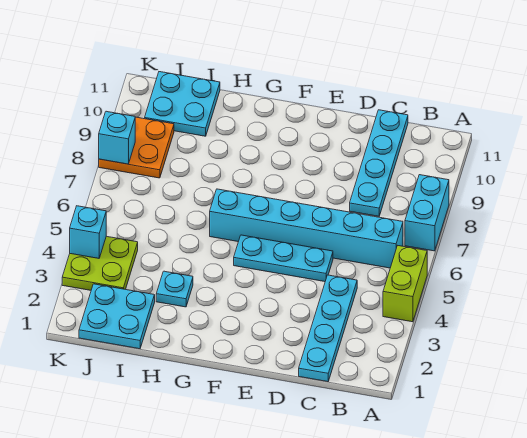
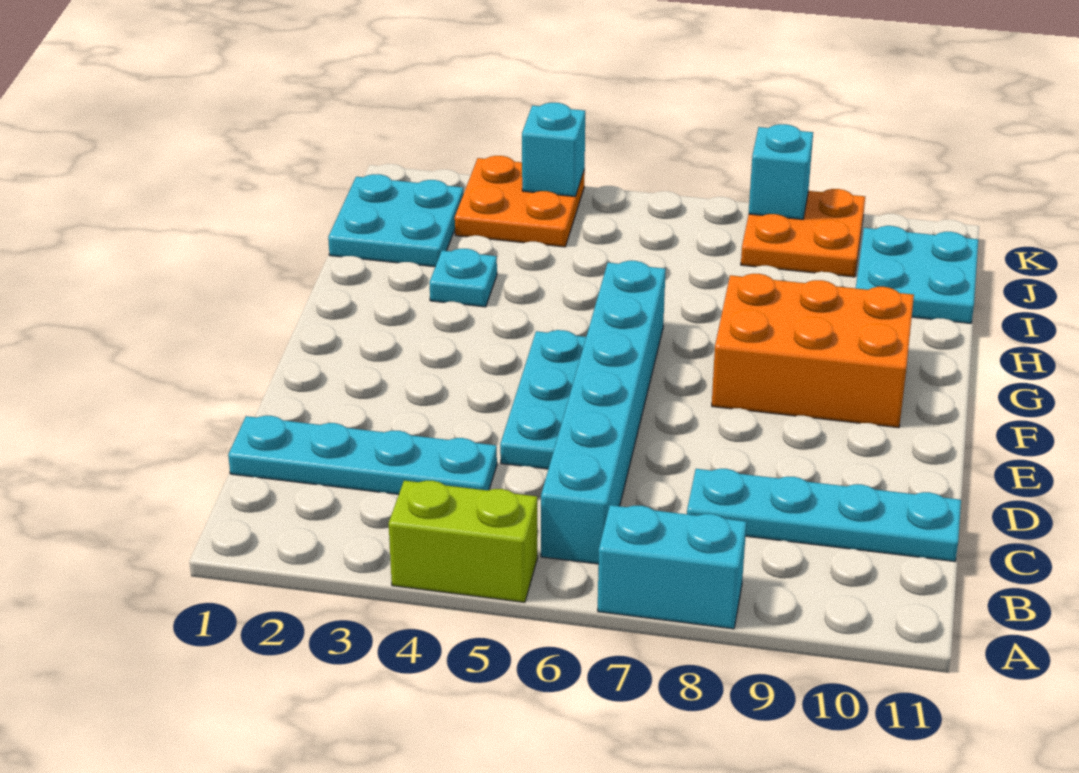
none -> orange 2x3 brick [712,274,914,428]
lime 2x2 plate [62,236,138,290] -> orange 2x2 plate [455,156,585,247]

